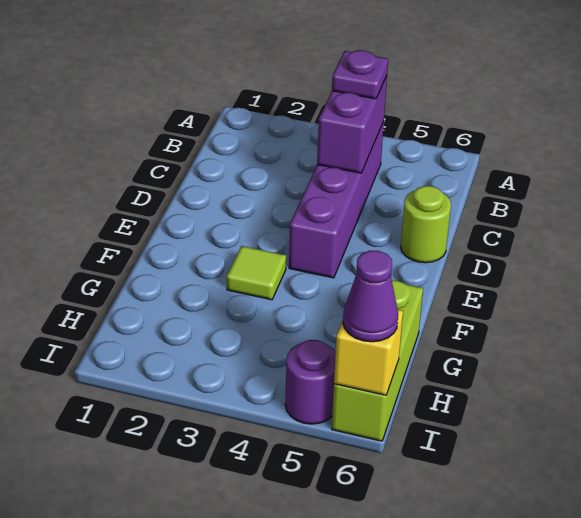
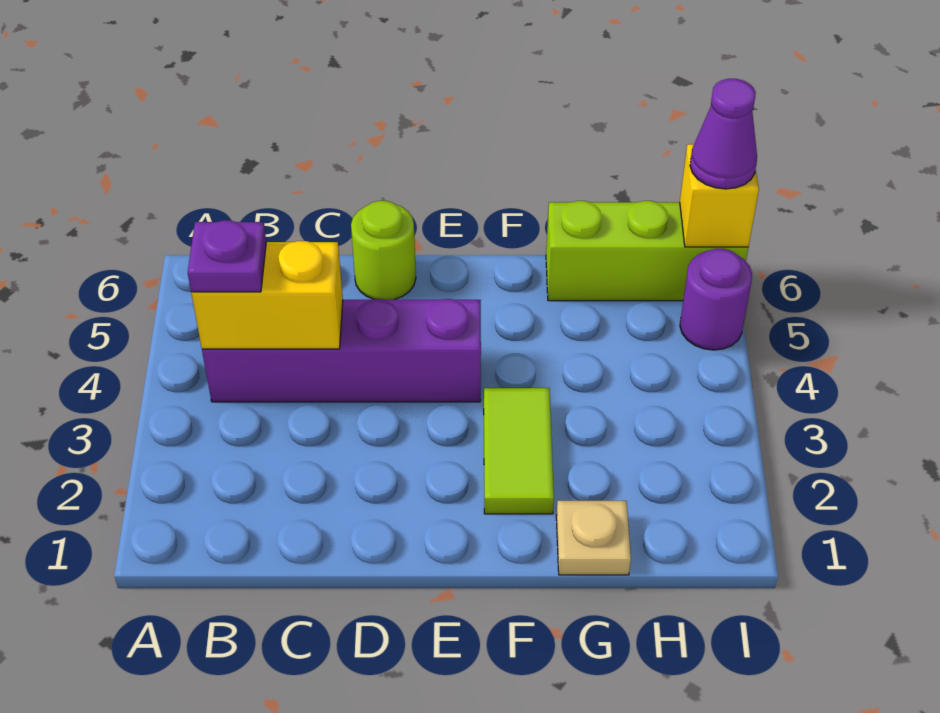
purple 1x2 brick [317,76,387,173] -> yellow 1x2 brick [191,241,343,349]
lime 1x1 tile [227,246,286,300] -> lime 1x2 tile [484,388,554,514]
none -> tan 1x1 plate [556,501,631,575]

